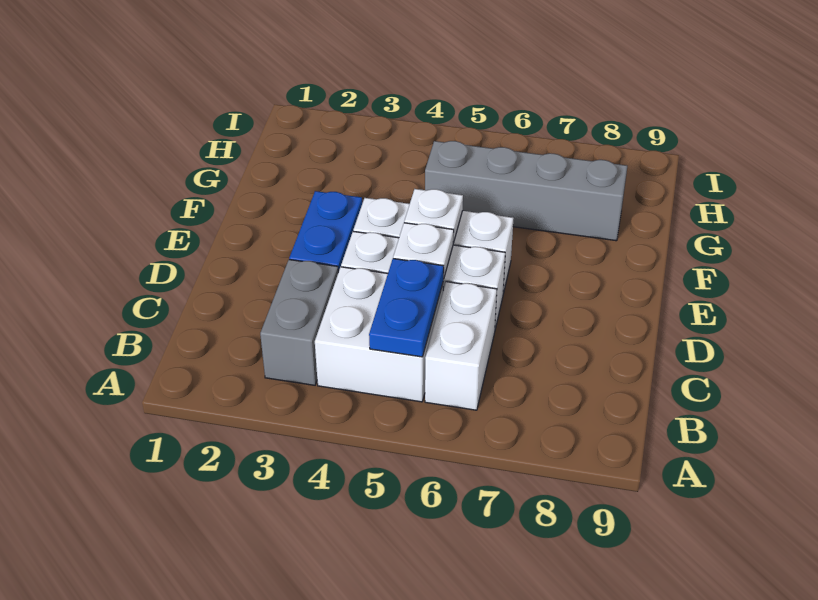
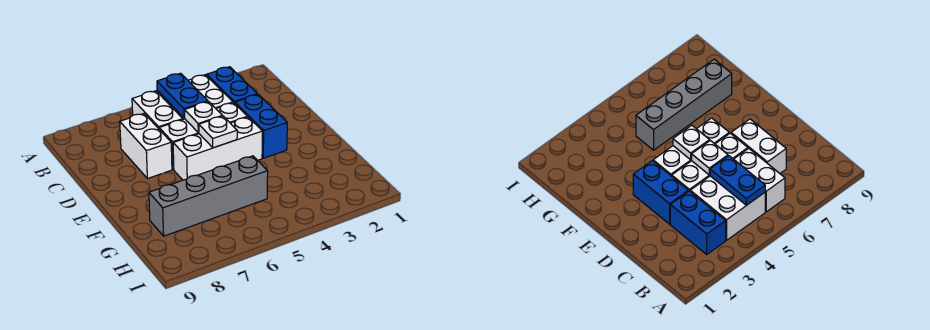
grey 1x2 brick [260,260,338,385] -> blue 1x2 brick [207,67,258,103]
none -> white 1x2 brick [120,114,172,179]

